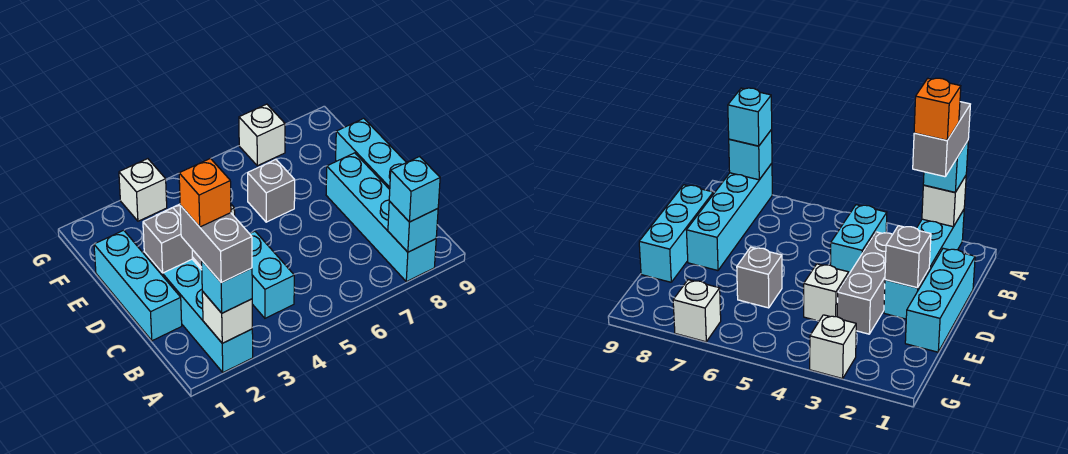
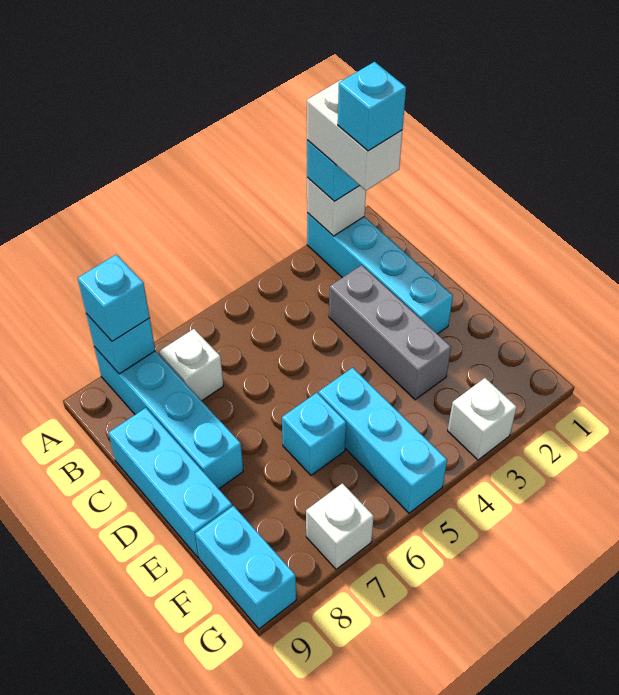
grey 1x2 brick [180,206,252,282] -> white 1x2 brick [307,80,403,191]
orange 1x1 brick [179,159,231,227] -> cyan 1x1 brick [338,62,406,151]
cyan 1x2 brick [250,231,294,318] -> cyan 1x2 brick moved to [195,506,296,629]
cyan 1x3 brick [94,230,182,341] -> cyan 1x3 brick moved to [319,368,447,513]
grey 1x1 brick [143,208,192,273] -> none
white 1x1 brick [804,264,849,321] -> white 1x1 brick moved to [159,329,223,401]
grey 1x1 brick [248,159,295,222] -> cyan 1x1 brick [282,393,346,475]

